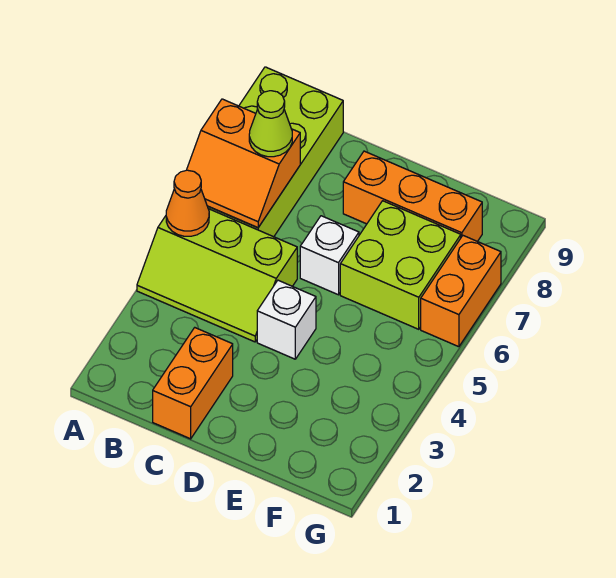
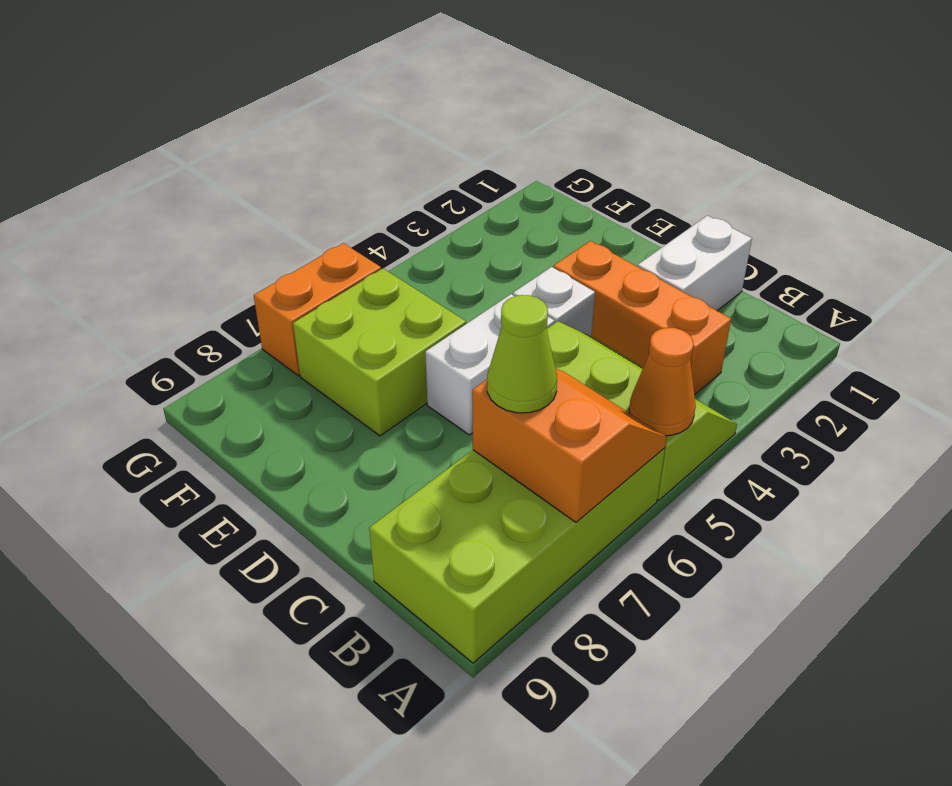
orange 1x2 brick [153,328,233,439] -> white 1x2 brick [637,215,752,311]
white 1x1 brick [300,216,359,295] -> white 1x2 brick [425,294,555,435]
orange 1x3 brick [343,151,482,241] -> orange 1x3 brick moved to [553,241,731,395]

